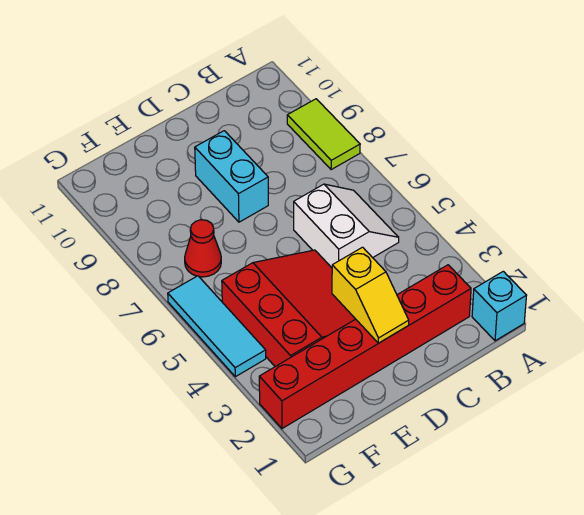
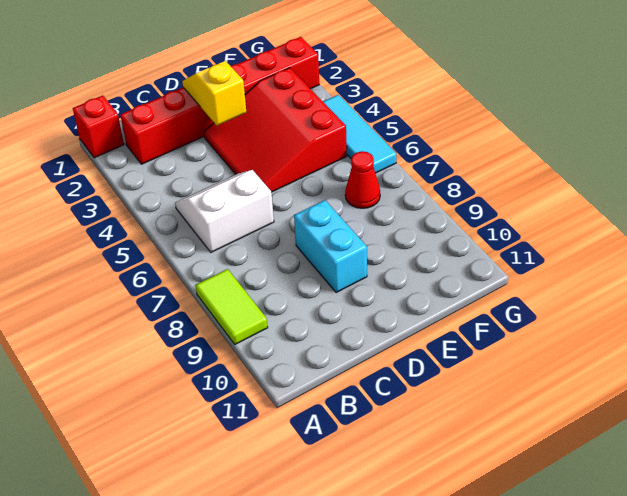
cyan 1x1 brick [472,271,527,341] -> red 1x1 brick [73,95,124,158]
white 2x2 slope [294,184,399,268] -> white 2x2 slope turned to [175,170,274,252]

